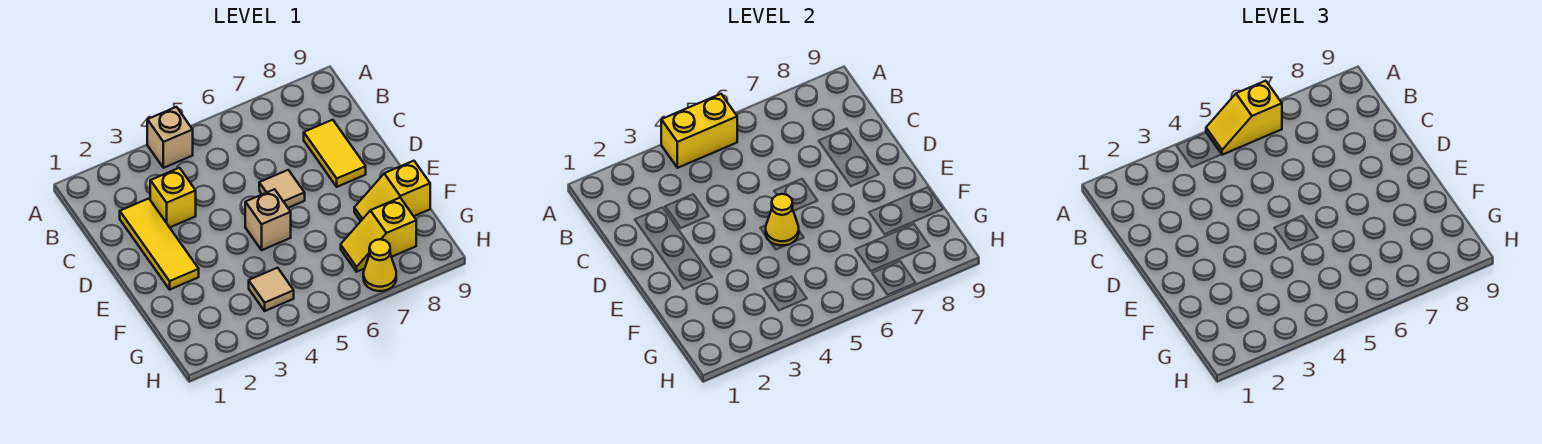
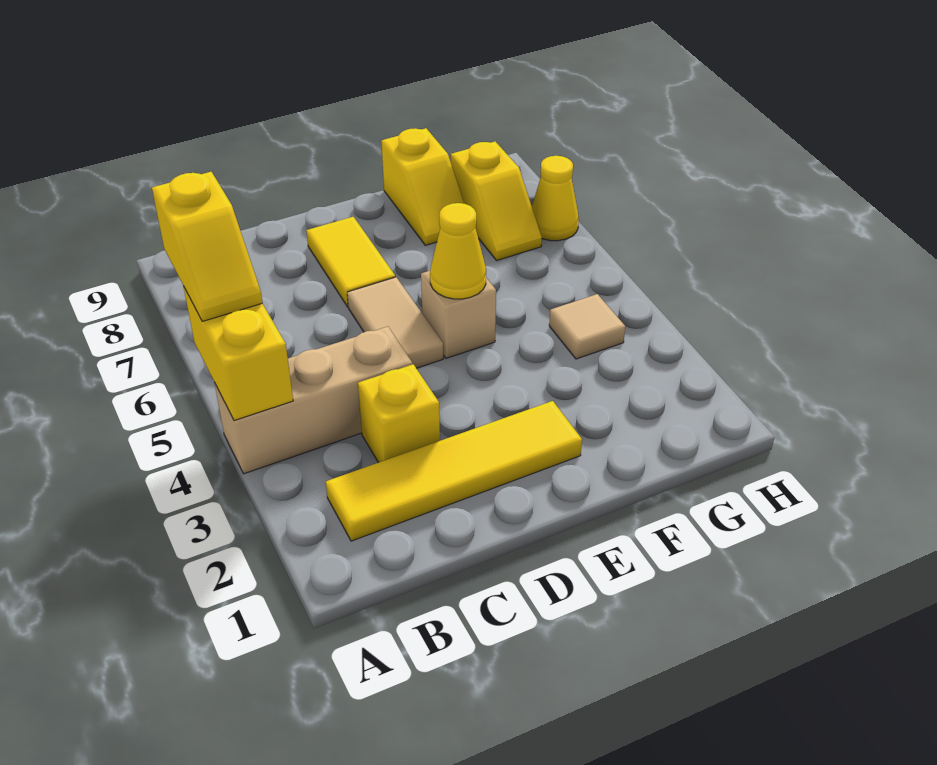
tan 1x1 brick [147,107,193,168] -> tan 1x3 brick [215,327,412,474]
yellow 1x3 tile [120,199,199,289] -> yellow 1x4 tile [326,401,582,541]
yellow 1x2 tile [304,120,366,187] -> yellow 1x2 tile turned to [306,217,395,307]
tan 1x1 tile [259,170,305,208] -> tan 1x2 tile [347,277,443,368]

